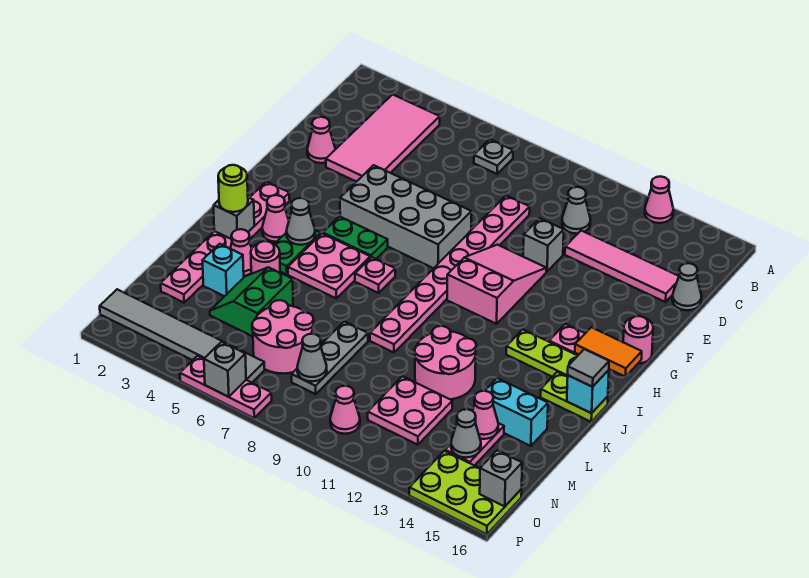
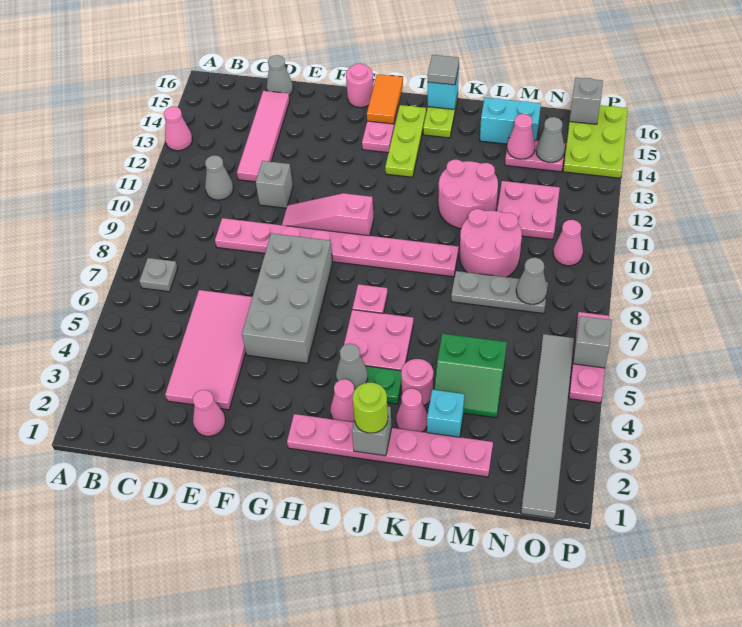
pink 2x4 tile [326,94,440,182] -> pink 2x4 tile turned to [165,290,252,410]
pink 2x3 slope [447,245,546,324] -> pink 1x3 slope [282,193,374,236]
green 1x2 plate [323,216,388,259] -> none
cyan 1x2 brick [485,378,548,446] -> cyan 1x2 brick turned to [480,98,541,144]
pink 2x2 round brick [252,300,314,374] -> pink 2x2 round brick moved to [460,209,522,277]

